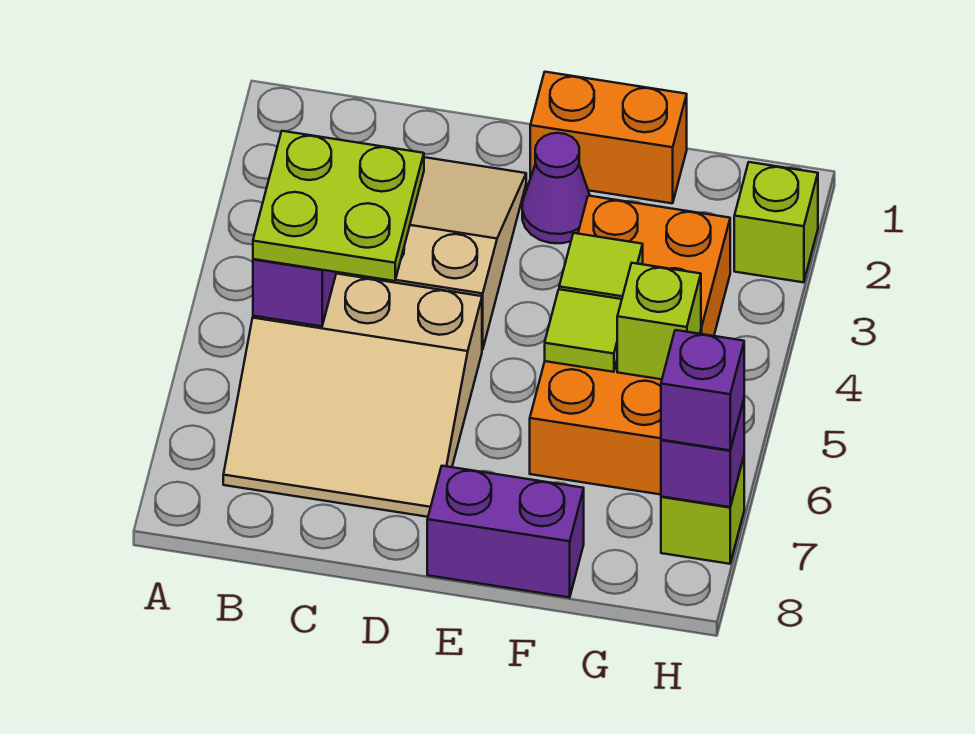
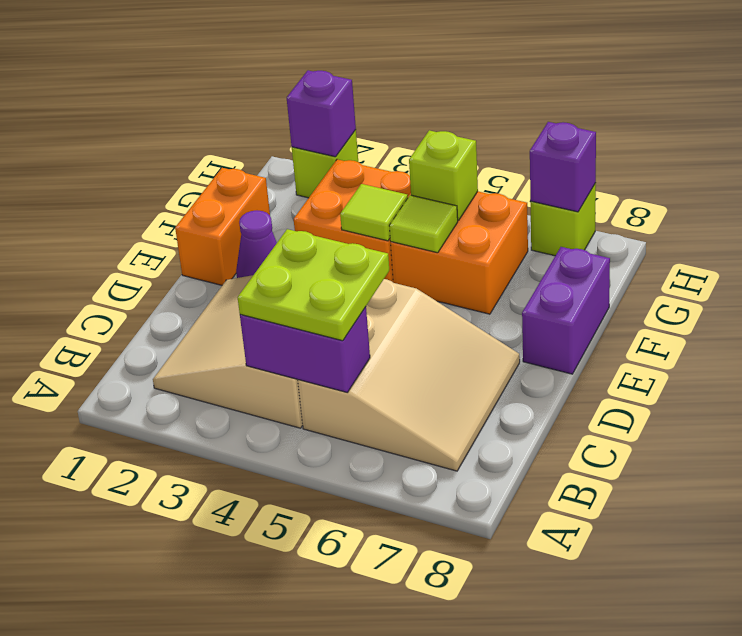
purple 1x1 brick [661,330,744,450] -> purple 1x1 brick moved to [287,70,356,157]

